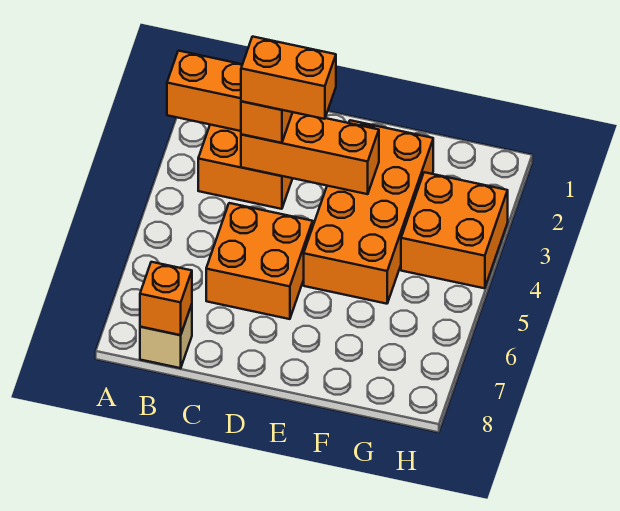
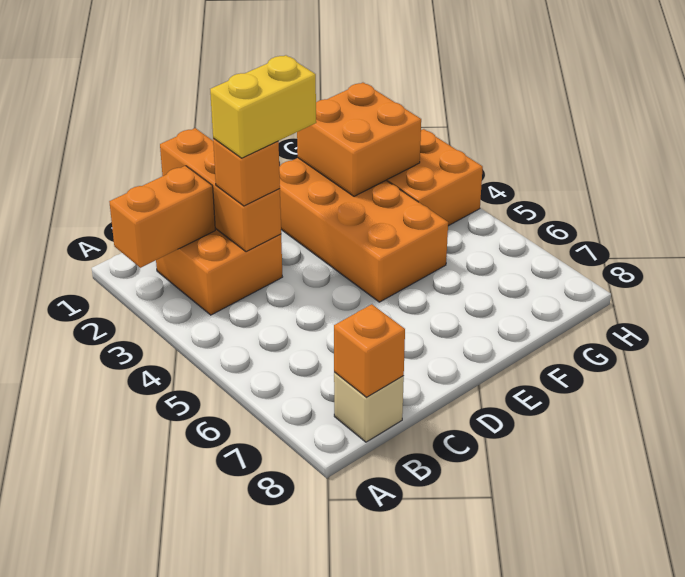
orange 1x3 brick [241,112,379,194] -> orange 1x3 brick turned to [160,128,281,252]
orange 1x2 brick [241,37,336,119] -> yellow 1x2 brick [210,55,316,158]
orange 2x2 brick [206,203,313,319] -> orange 2x2 brick moved to [297,83,421,196]

